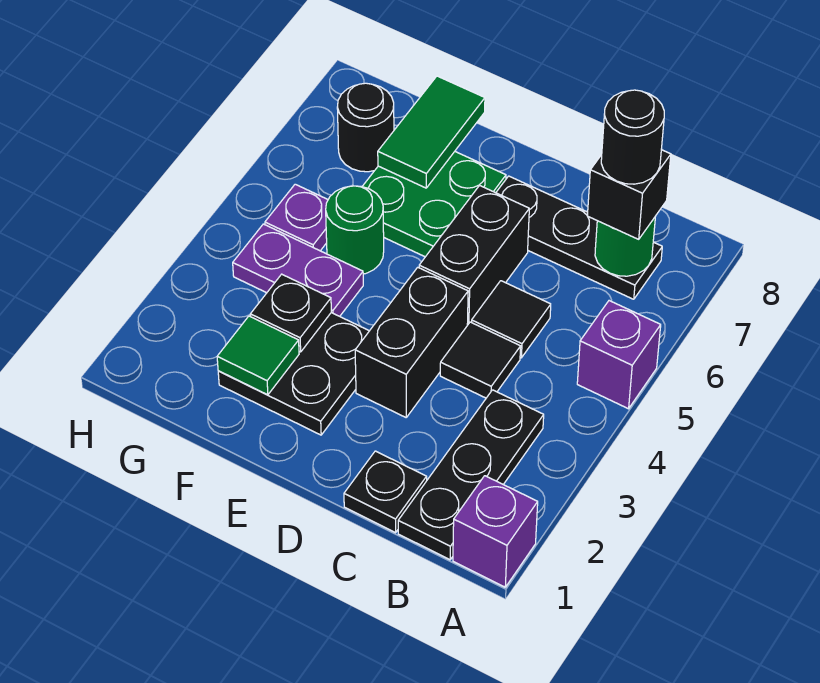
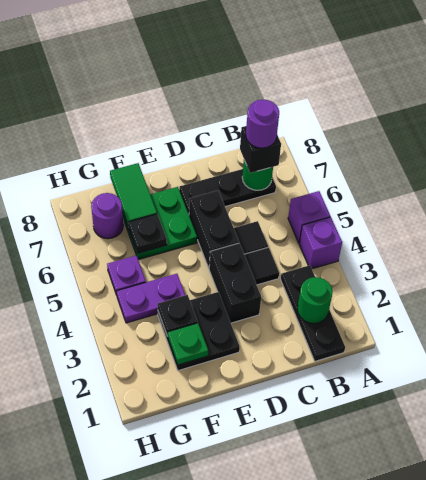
purple 1x1 brick [453,476,538,587] -> purple 1x1 brick moved to [299,217,342,269]
black 1x1 round brick [601,90,664,184] -> purple 1x1 round brick [246,100,279,148]
black 1x1 plate [344,451,427,533] -> black 1x1 plate moved to [128,214,167,253]
green 1x1 tile [217,316,299,395] -> green 1x1 plate [167,323,208,365]
green 1x1 round brick [326,186,384,274] -> green 1x1 round brick moved to [297,277,333,324]
black 1x1 round brick [337,83,394,172] -> purple 1x1 round brick [91,193,123,239]

